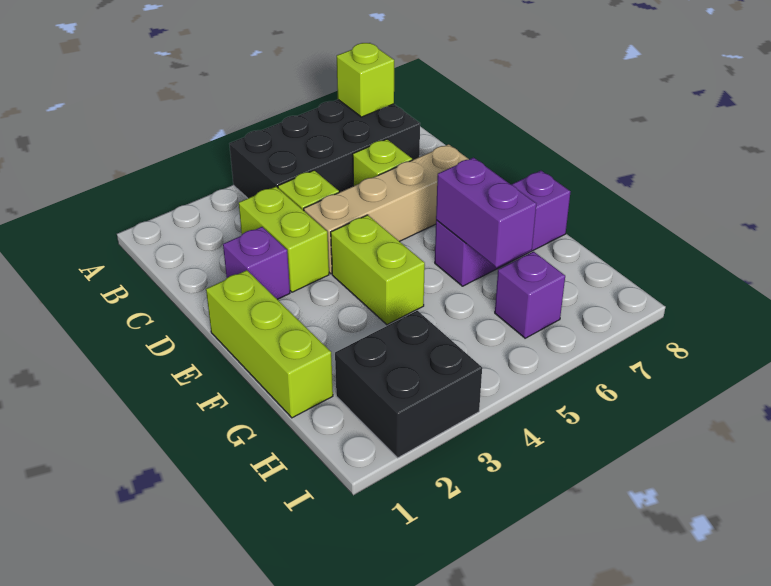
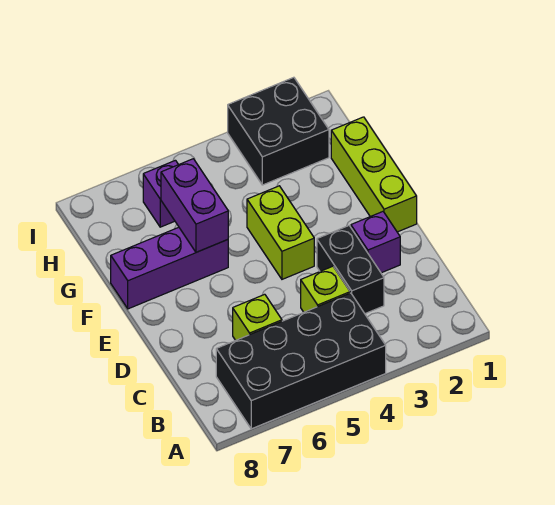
lime 1x1 brick [337,43,394,117] -> none
lime 1x2 brick [239,187,329,292] -> black 1x2 brick [317,226,384,314]
tan 1x4 brick [304,144,469,274] -> none

